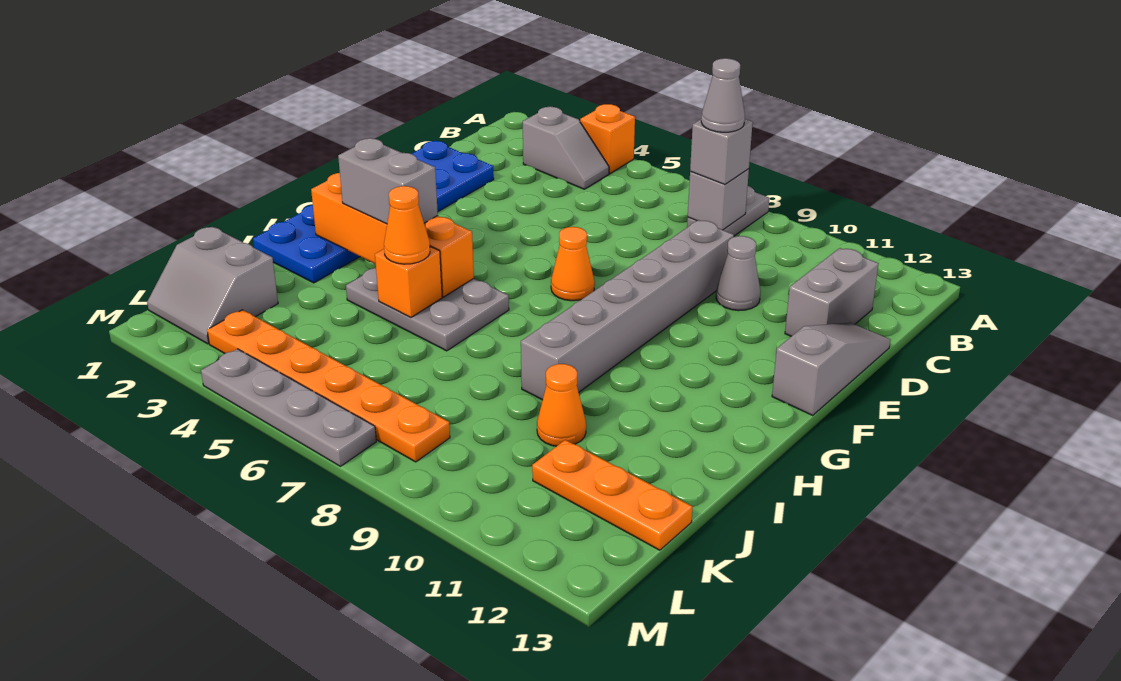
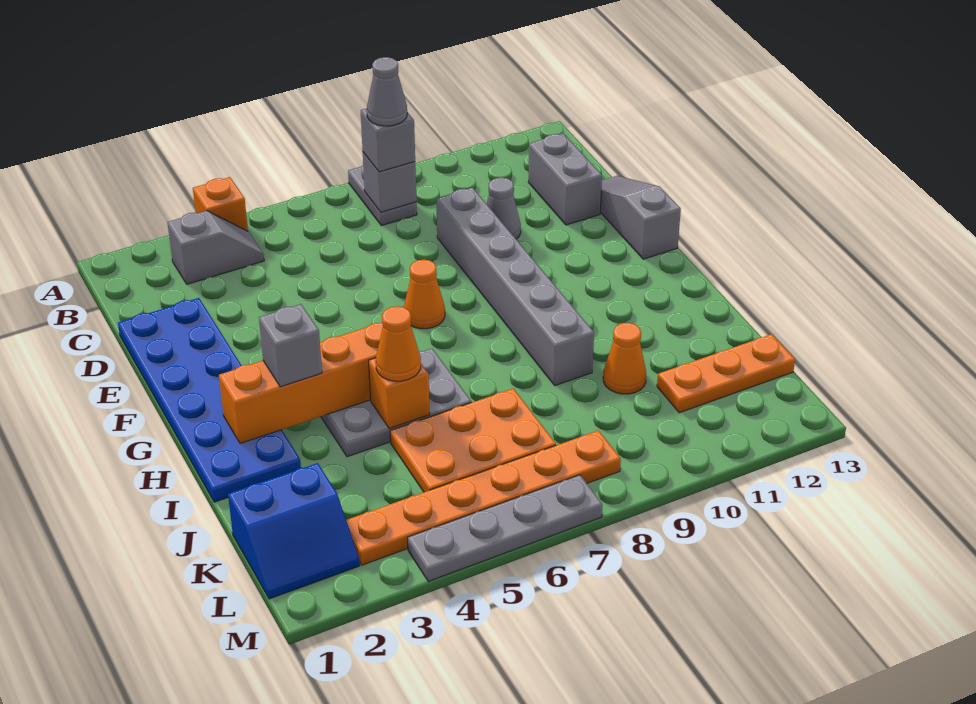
grey 1x2 brick [338,138,438,224] -> grey 1x1 brick [259,304,322,387]
none -> orange 2x3 plate [390,388,556,492]
grey 2x2 slope [147,227,278,344] -> blue 2x2 slope [228,463,360,599]

